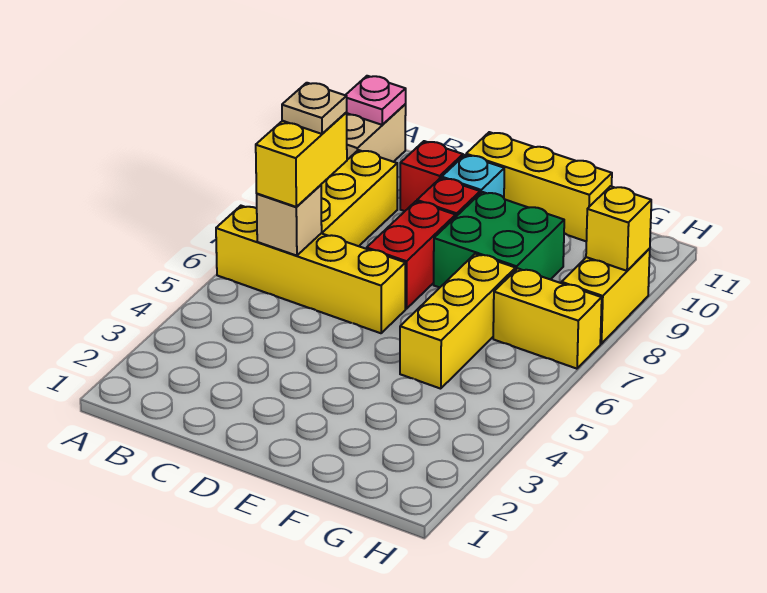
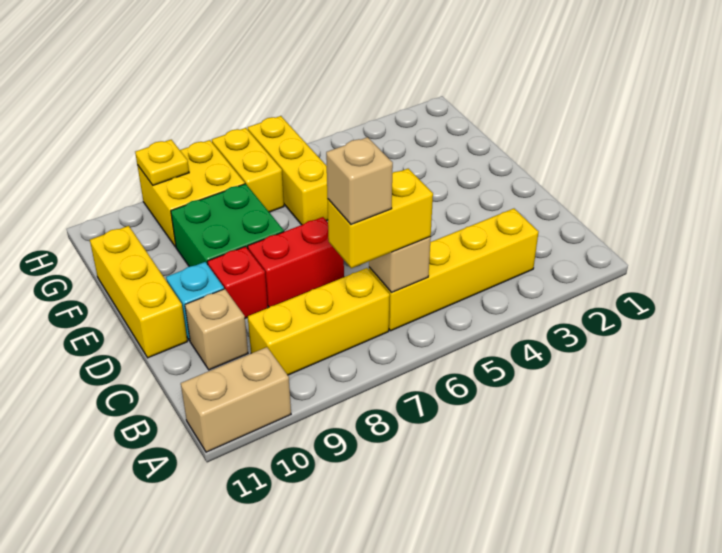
yellow 1x4 brick [216,206,405,333] -> yellow 1x4 brick turned to [369,209,538,331]
pink 1x1 plate [346,76,406,125] -> none
tan 1x1 plate [282,83,347,134] -> tan 1x1 brick [326,137,393,224]
red 1x1 brick [400,141,463,211] -> tan 1x1 brick [185,289,248,370]
yellow 1x3 brick [400,254,516,389] -> yellow 1x3 brick turned to [248,116,328,225]
yellow 1x2 brick [562,249,650,344] -> yellow 2x2 brick [137,140,245,247]
yellow 1x1 brick [586,186,651,271] -> yellow 1x1 plate [135,140,189,185]

